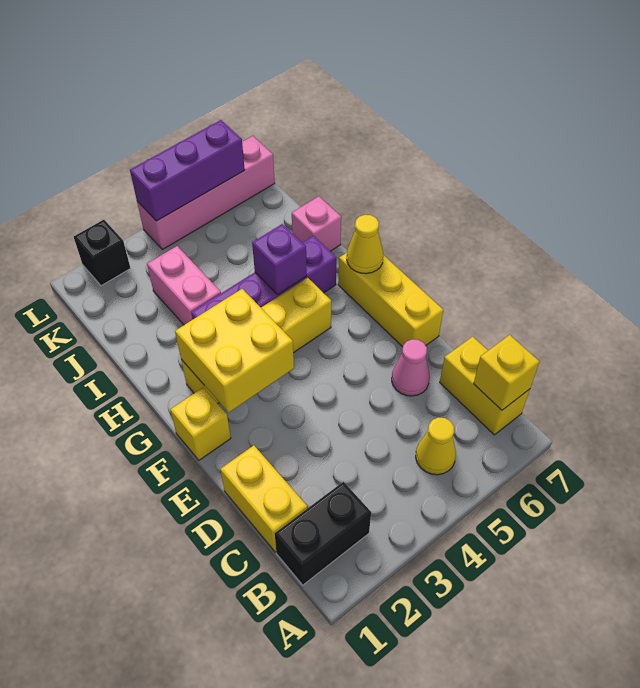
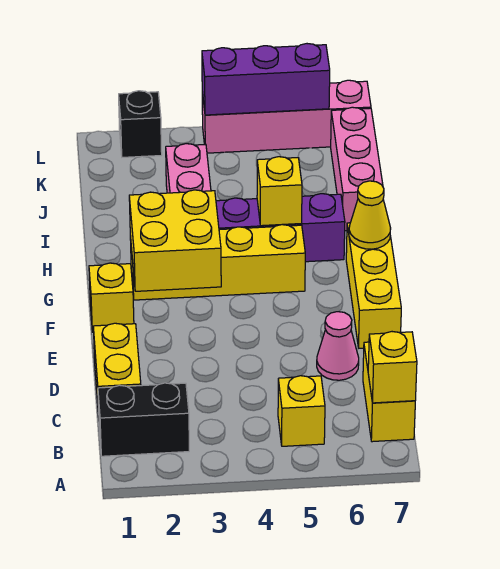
yellow 1x1 cone [416,417,456,475] -> yellow 1x1 brick [278,376,325,446]
purple 1x1 brick [252,224,307,295] -> yellow 1x1 brick [257,157,302,226]
pink 1x1 brick [292,196,341,251] -> pink 1x3 brick [331,107,383,231]

